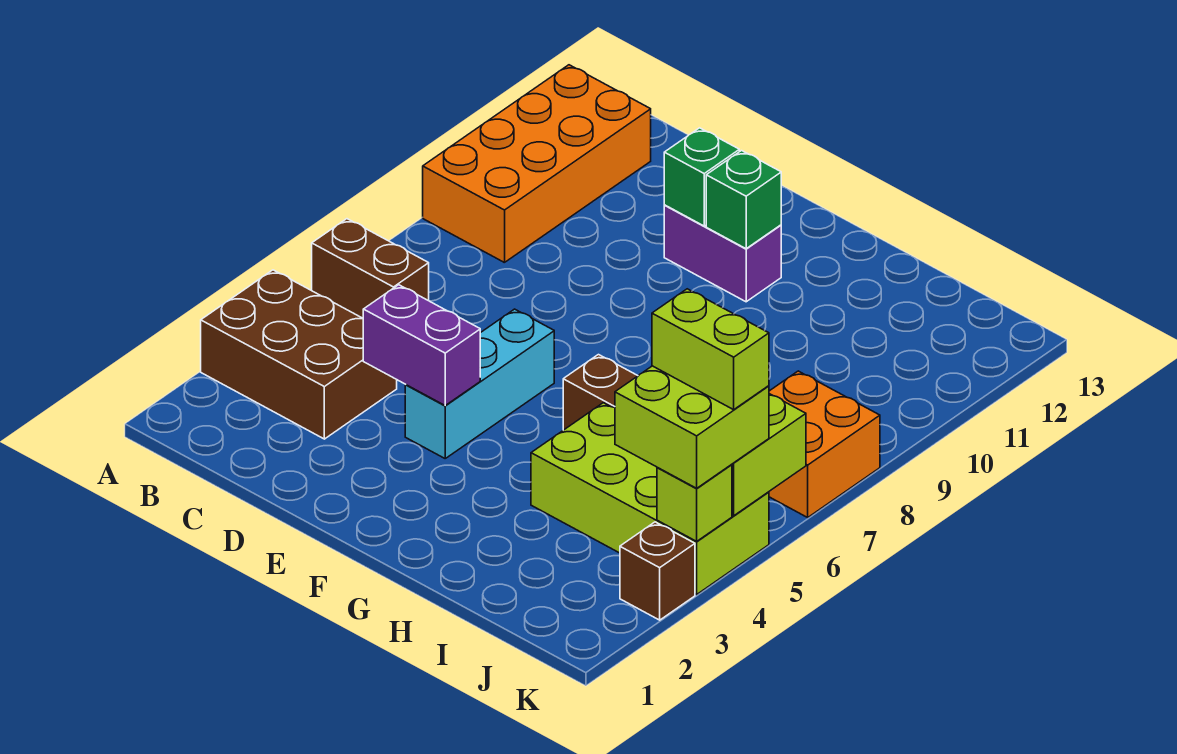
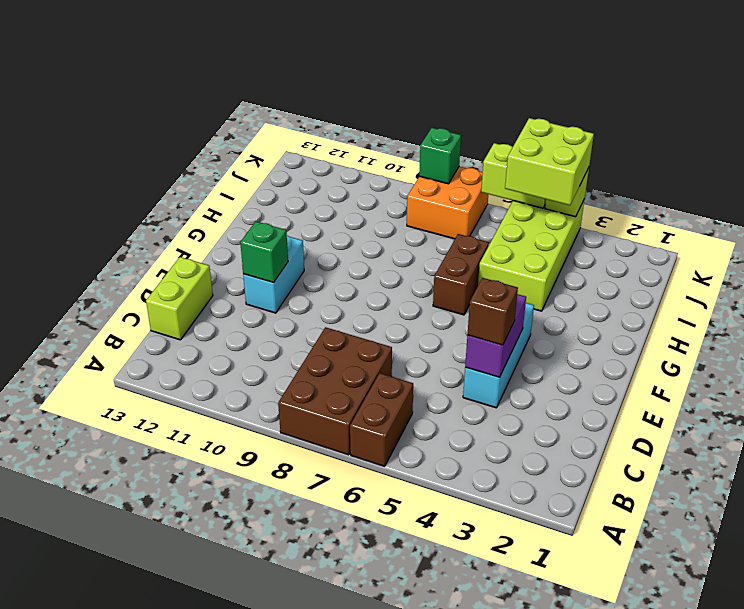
brown 2x3 brick [201,270,397,439] -> brown 2x3 brick moved to [278,327,392,455]
orange 2x4 brick [423,65,651,263] -> none
cyan 1x3 brick [405,309,554,458] -> cyan 1x3 brick turned to [463,303,534,408]
purple 1x2 brick [664,205,781,302] -> cyan 1x2 brick [243,236,304,313]
green 1x1 brick [706,151,781,249] -> green 1x1 brick moved to [419,128,461,184]
lime 1x2 brick [652,289,769,410] -> lime 1x2 brick moved to [146,257,213,340]
brown 1x1 brick [620,522,695,620] -> brown 1x1 brick moved to [467,278,518,345]

